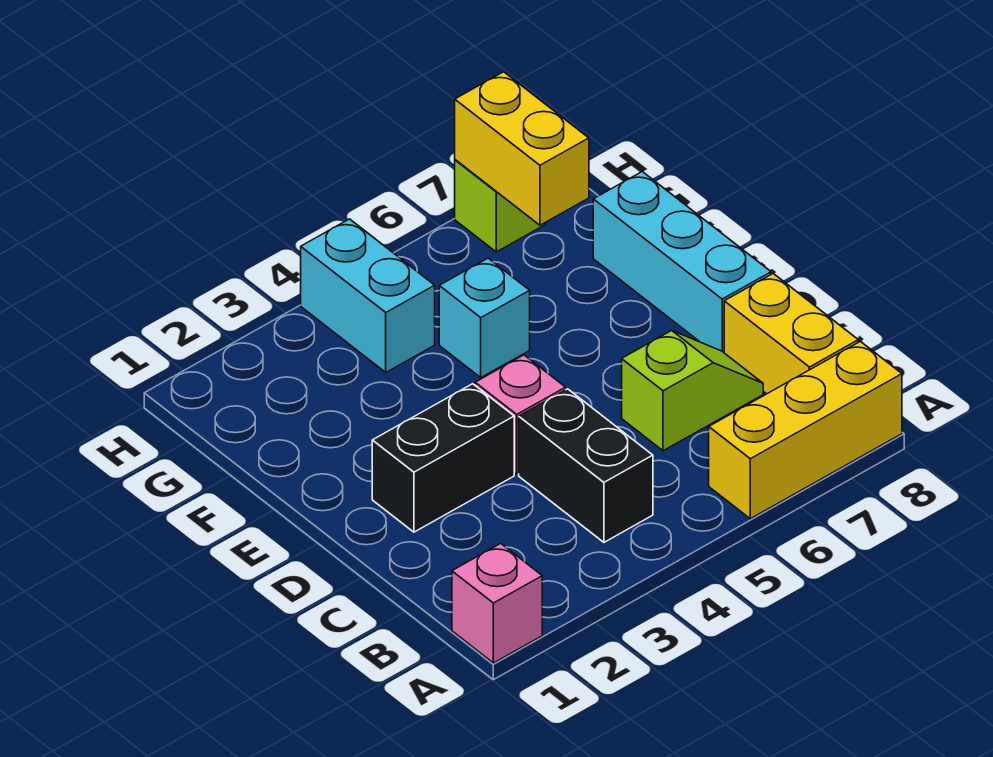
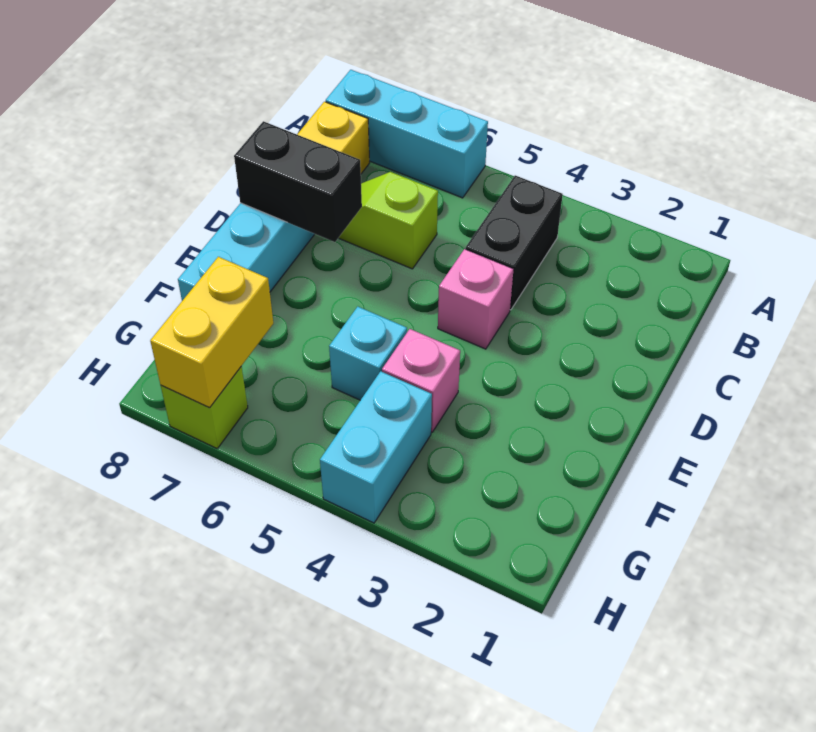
pink 1x1 brick [452,544,542,663] -> pink 1x1 brick moved to [382,329,460,432]
yellow 1x3 brick [709,342,902,519] -> cyan 1x3 brick [326,70,488,198]
black 1x2 brick [372,384,514,532] -> black 1x2 brick moved to [234,121,362,242]

